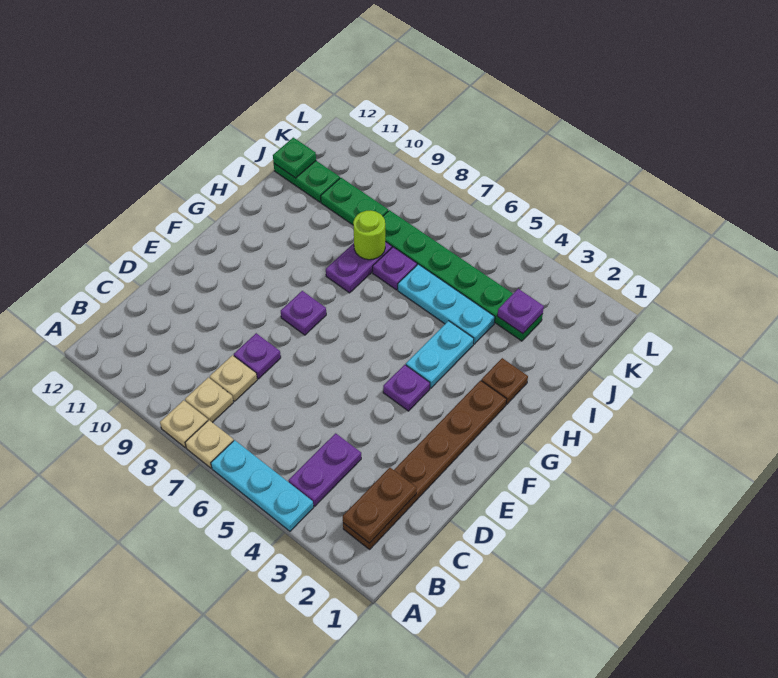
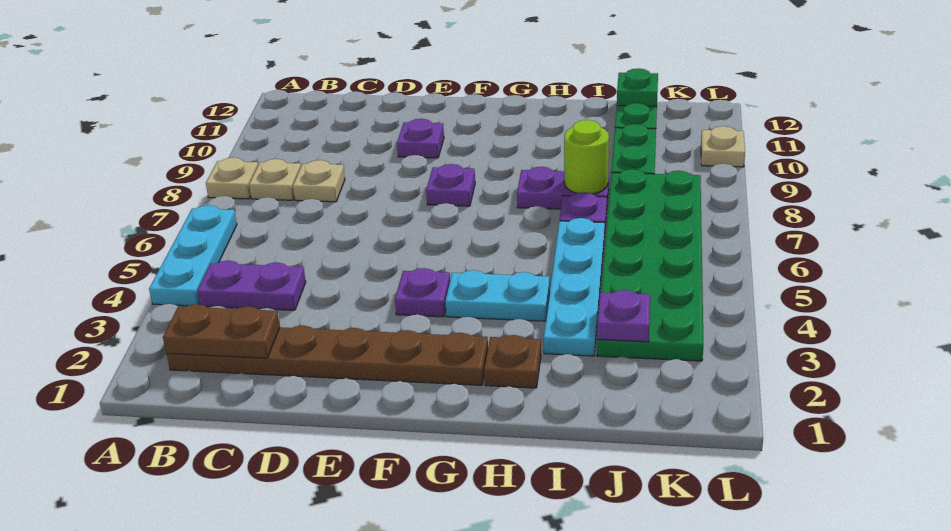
tan 1x1 plate [185,420,234,468] -> tan 1x1 plate moved to [701,126,745,167]
purple 1x1 plate [234,333,281,379] -> purple 1x1 plate moved to [397,119,444,158]
cyan 1x3 plate [398,264,495,344] -> cyan 1x4 plate [544,218,605,356]
green 1x6 plate [383,210,543,341] -> green 2x6 plate [597,169,704,361]

